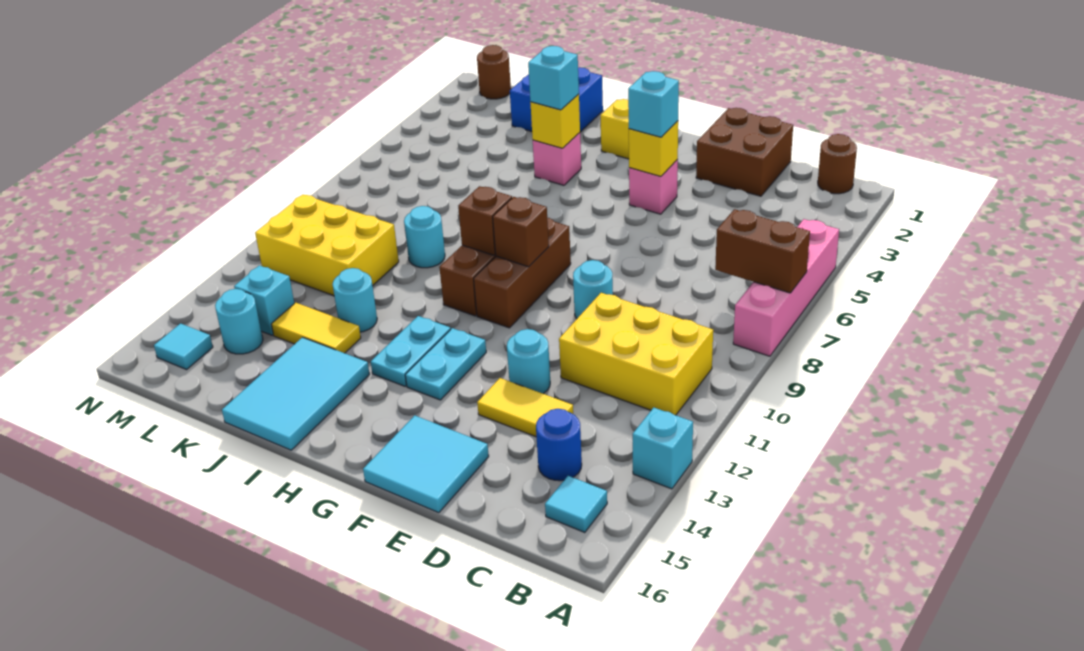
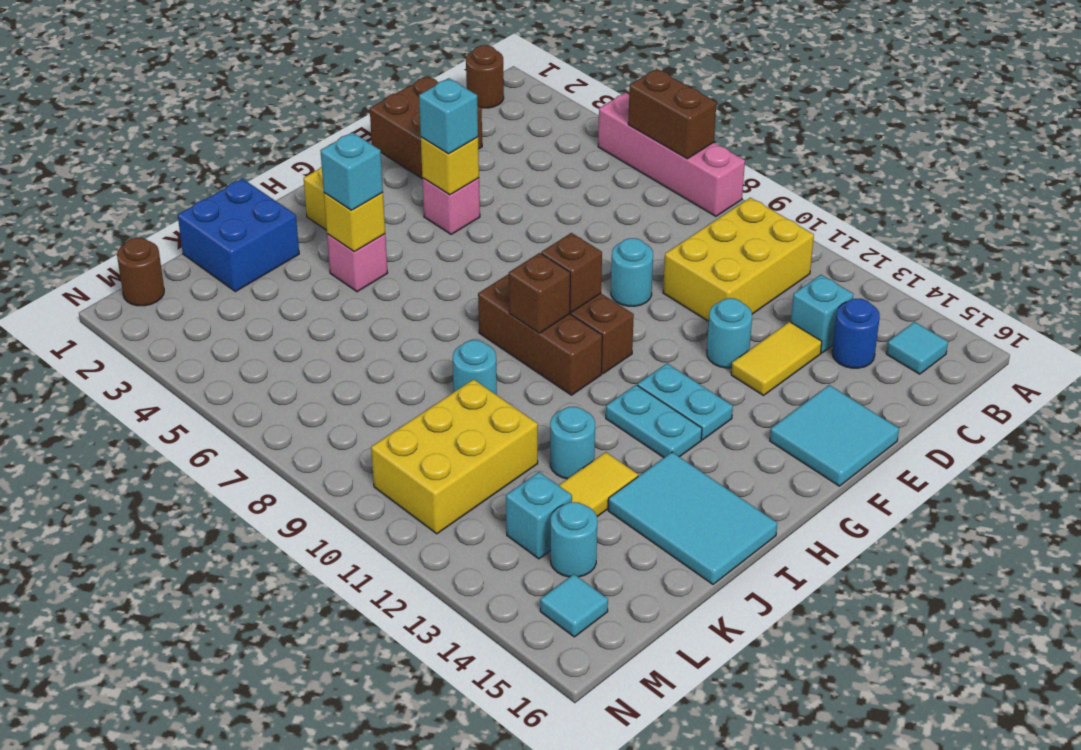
brown 1x2 brick [715,209,810,293] -> brown 1x2 brick turned to [628,69,716,159]
cyan 1x1 brick [633,408,693,489] -> cyan 1x1 brick moved to [791,275,853,353]

